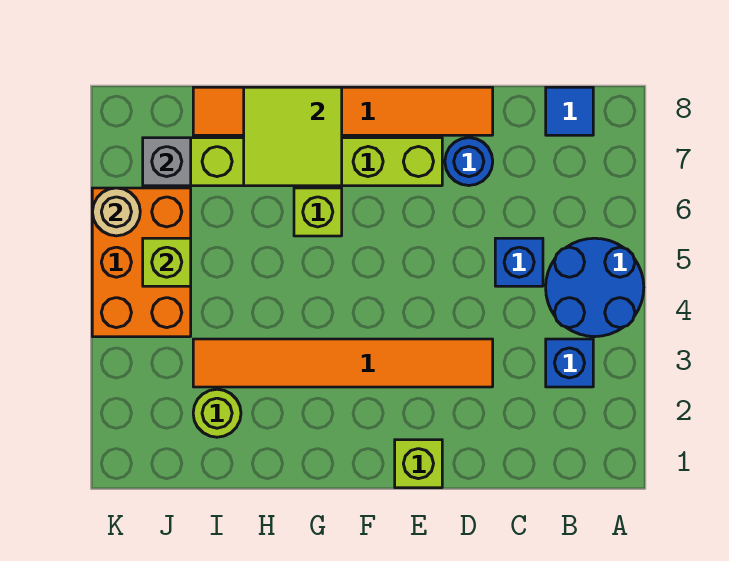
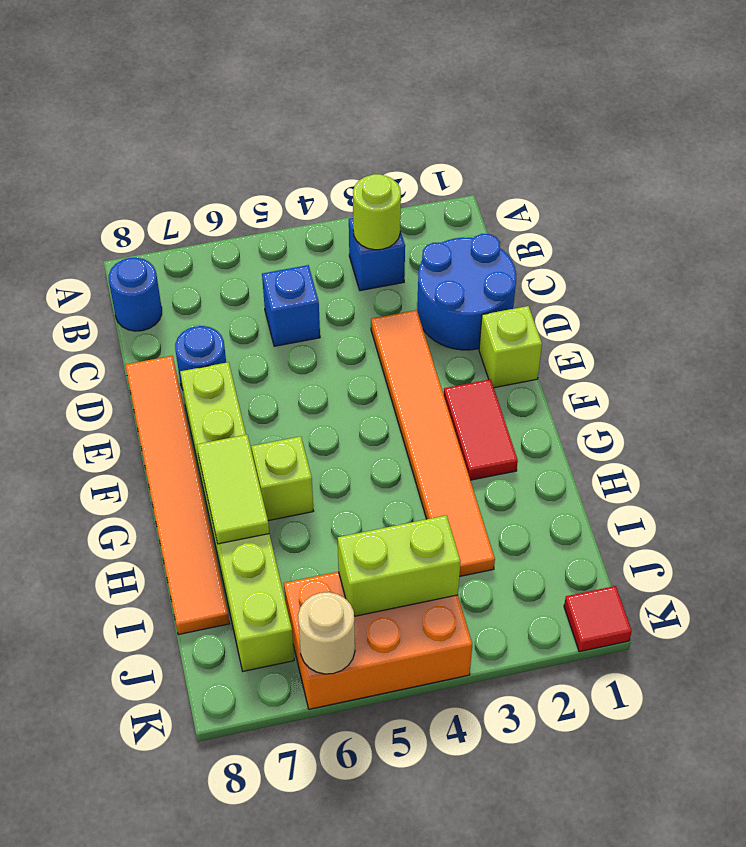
blue 2x2 round brick [546,238,644,337] -> blue 2x2 round brick moved to [417,234,516,350]
blue 1x1 tile [546,87,593,135] -> blue 1x1 round brick [109,258,162,331]
none -> red 1x2 tile [444,379,518,480]
lime 2x2 tile [244,87,342,186] -> lime 1x2 tile [197,435,269,544]
lime 1x1 round brick [193,389,241,437] -> lime 1x1 round brick moved to [353,174,401,250]
lime 1x1 brick [143,238,191,286] -> lime 1x2 brick [338,515,461,616]
grey 1x1 brick [143,138,191,186] -> none
none -> red 1x1 tile [564,586,632,652]

